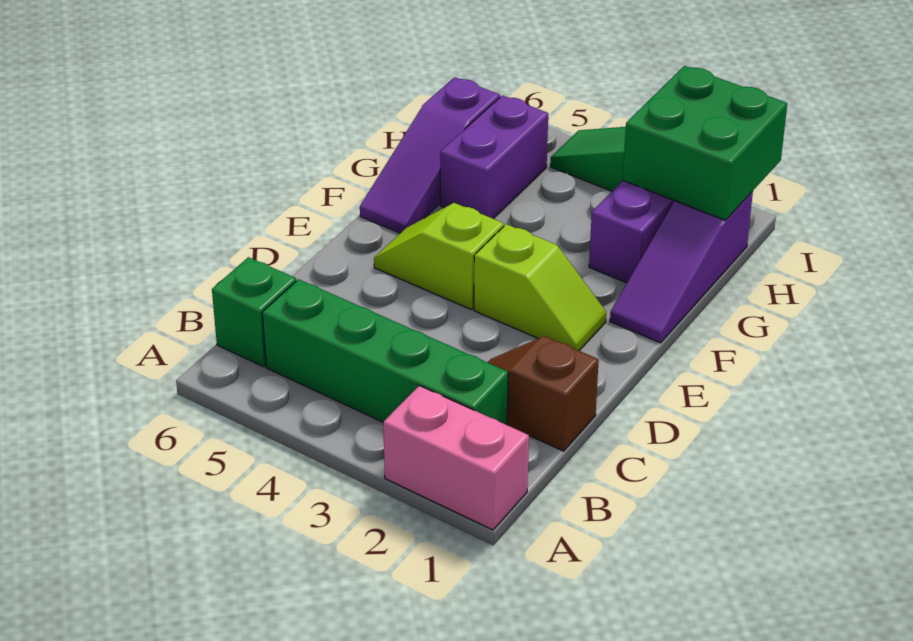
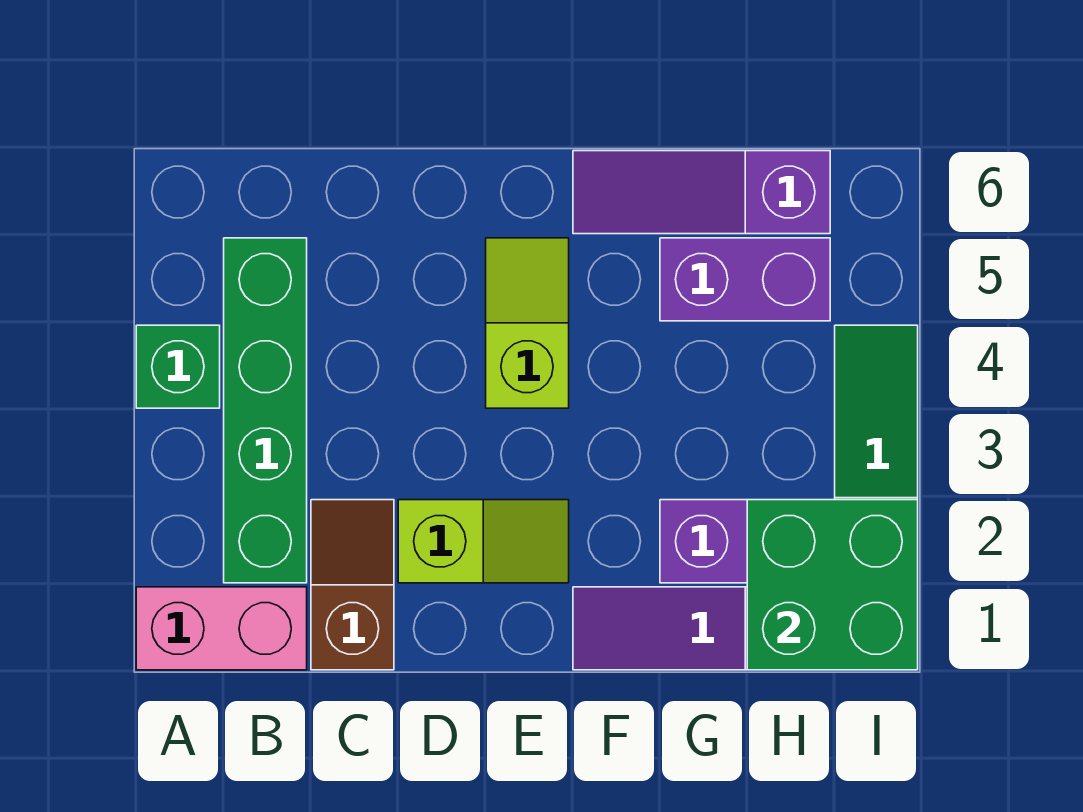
pink 1x2 brick [383,386,529,530] -> pink 1x2 brick turned to [136,587,307,670]
green 1x1 brick [212,257,296,367] -> green 1x1 brick moved to [136,325,220,408]
lime 1x2 slope [474,224,606,351] -> lime 1x2 slope turned to [398,500,569,583]

